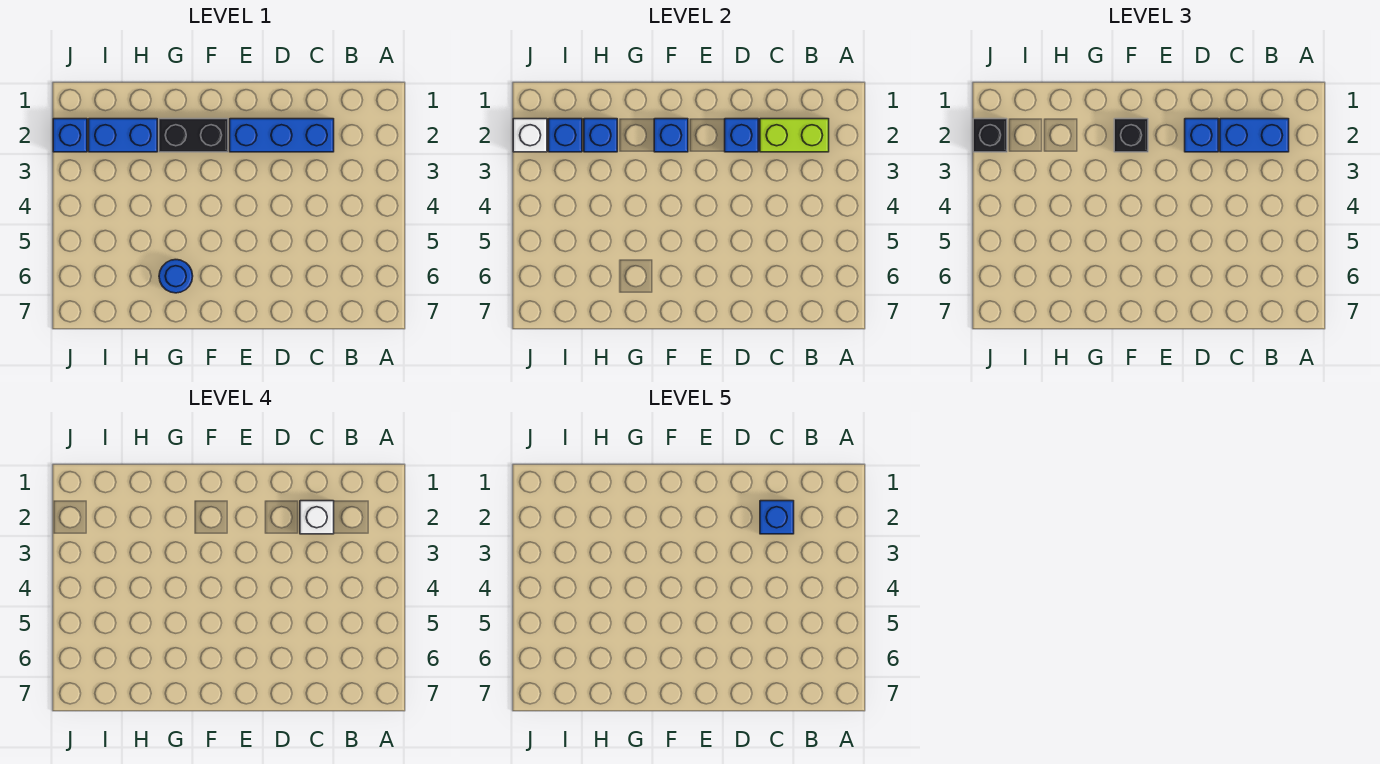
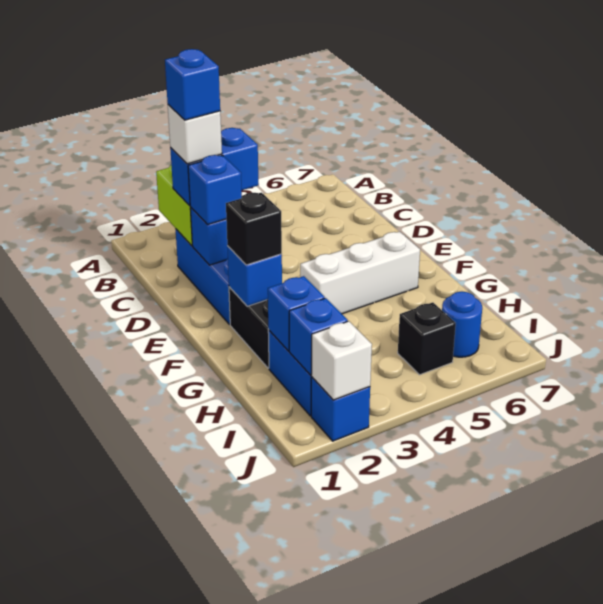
blue 1x2 brick [1220,119,1289,152] -> blue 1x2 brick turned to [170,128,259,206]
none -> white 1x3 brick [300,232,420,314]
blue 1x1 round brick [159,260,193,293] -> blue 1x1 round brick moved to [442,292,482,357]
black 1x1 brick [973,119,1007,152] -> black 1x1 brick moved to [398,302,456,375]

